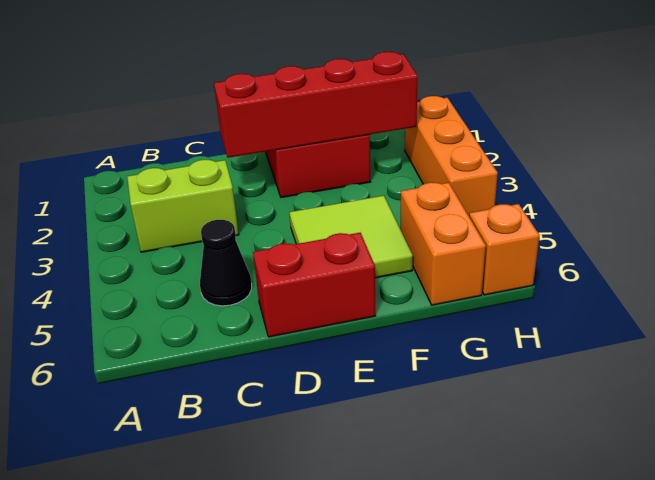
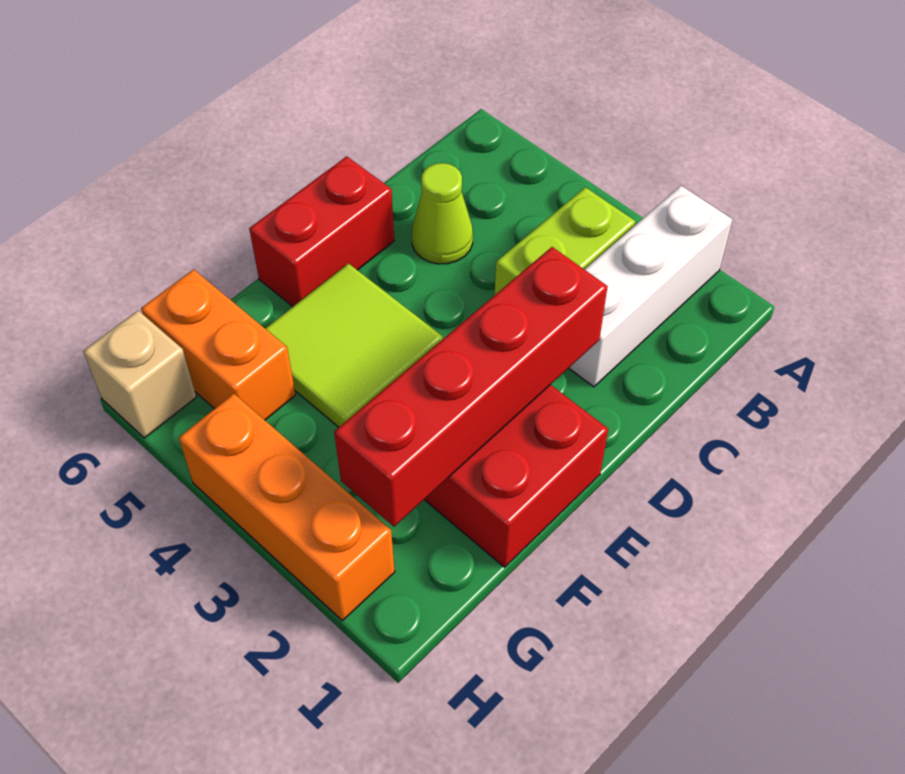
none -> white 1x3 brick [569,186,732,387]
black 1x1 cone [200,219,252,306] -> lime 1x1 cone [412,163,473,264]
orange 1x1 brick [469,204,540,295] -> tan 1x1 brick [83,311,196,438]

